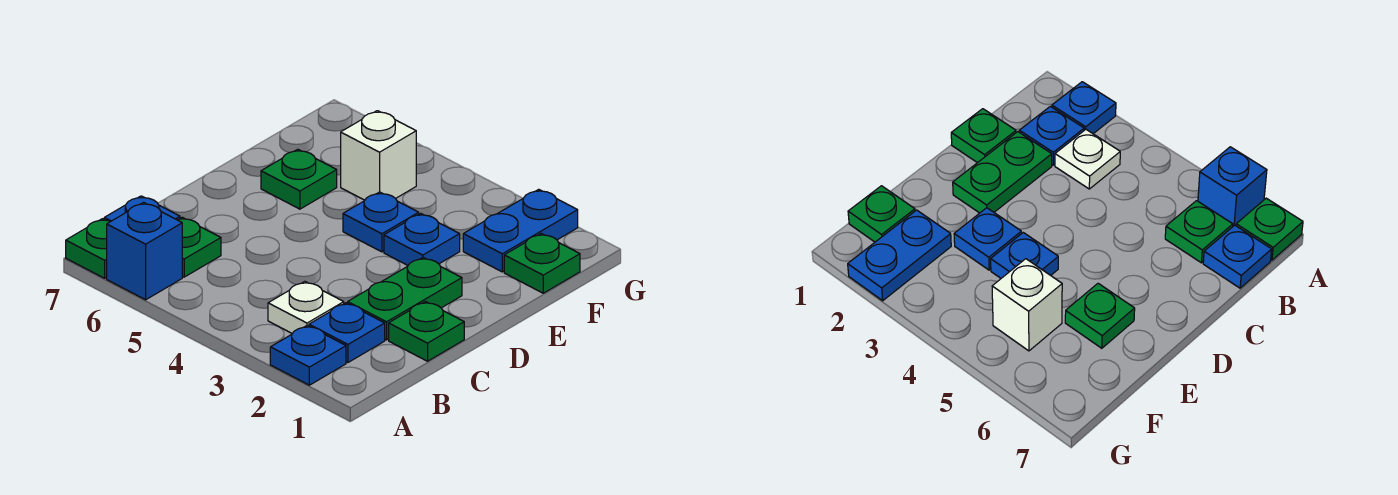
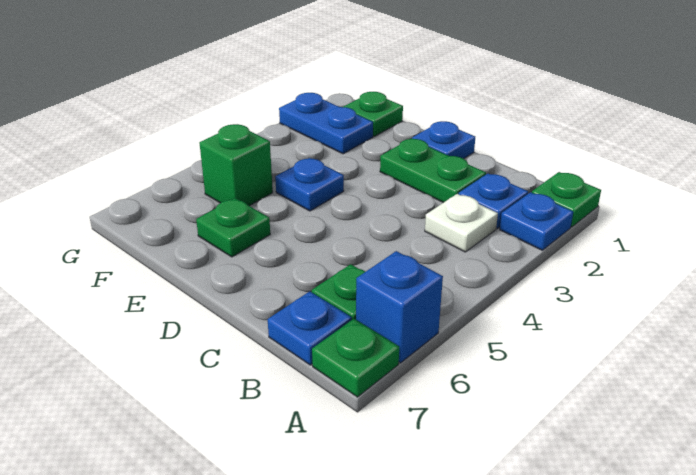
green 1x1 plate [389,301,464,361] -> green 1x1 plate moved to [532,172,601,227]
blue 1x1 plate [384,213,460,265] -> blue 1x1 plate moved to [412,121,475,159]
white 1x1 brick [341,111,416,200] -> green 1x1 brick [200,124,273,206]

